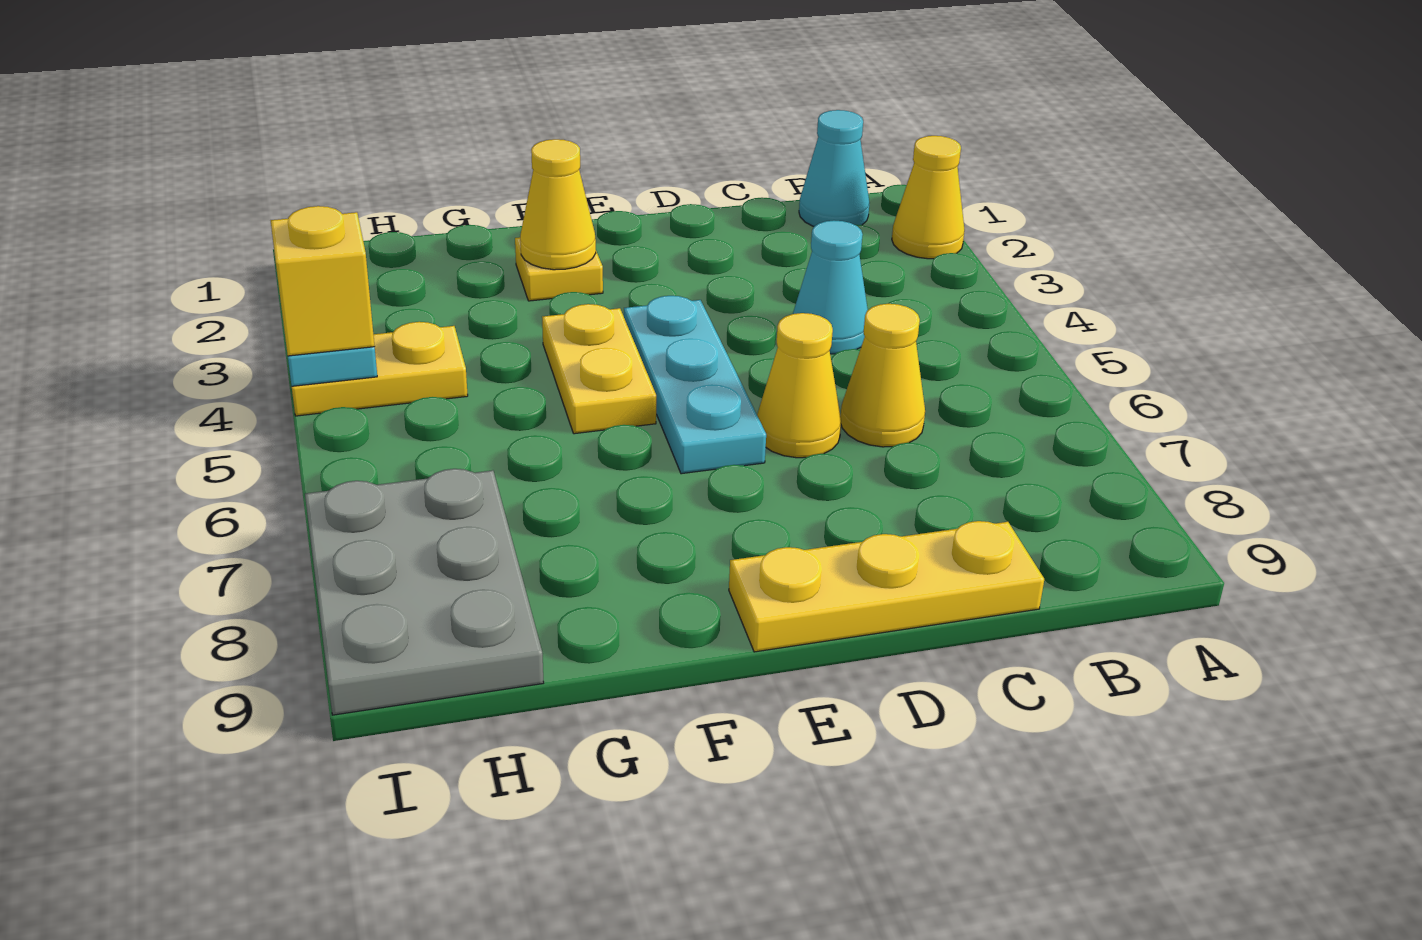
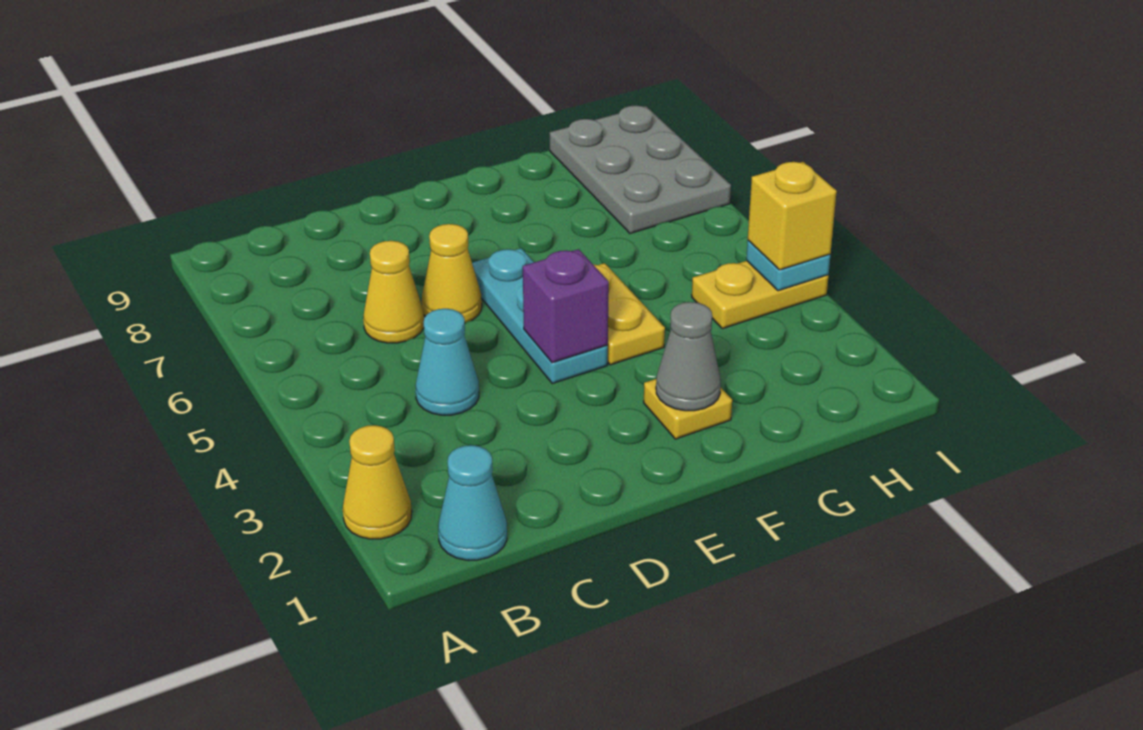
yellow 1x3 plate [729,521,1044,652] -> none
none -> purple 1x1 brick [523,249,609,363]
yellow 1x1 cone [520,139,596,270] -> grey 1x1 cone [656,302,721,411]

